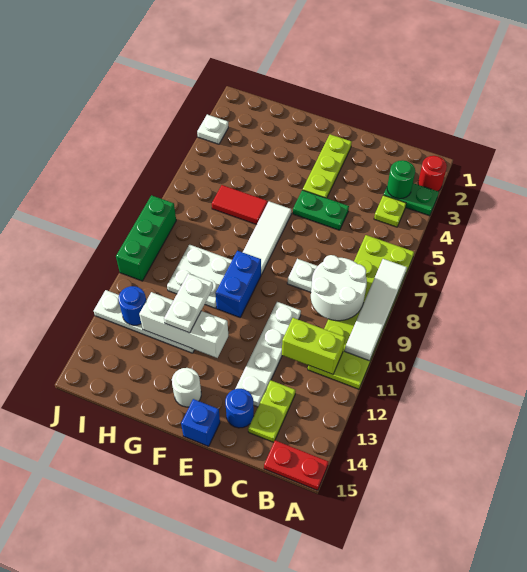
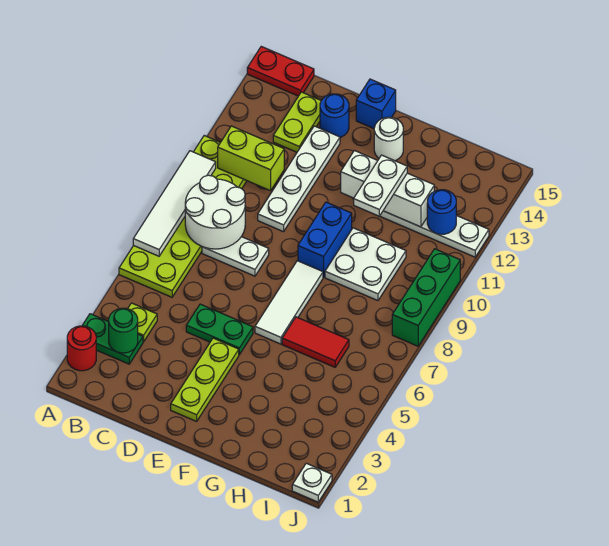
white 1x1 plate [197,115,228,144] -> white 1x1 plate moved to [292,463,332,502]

